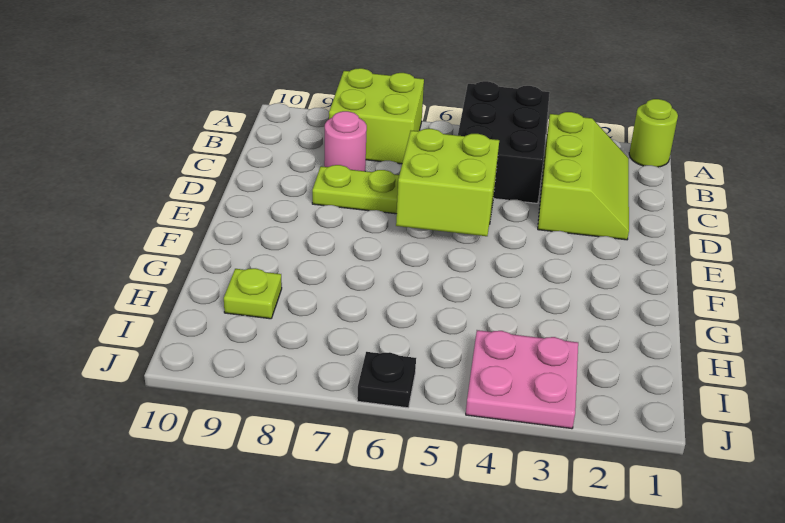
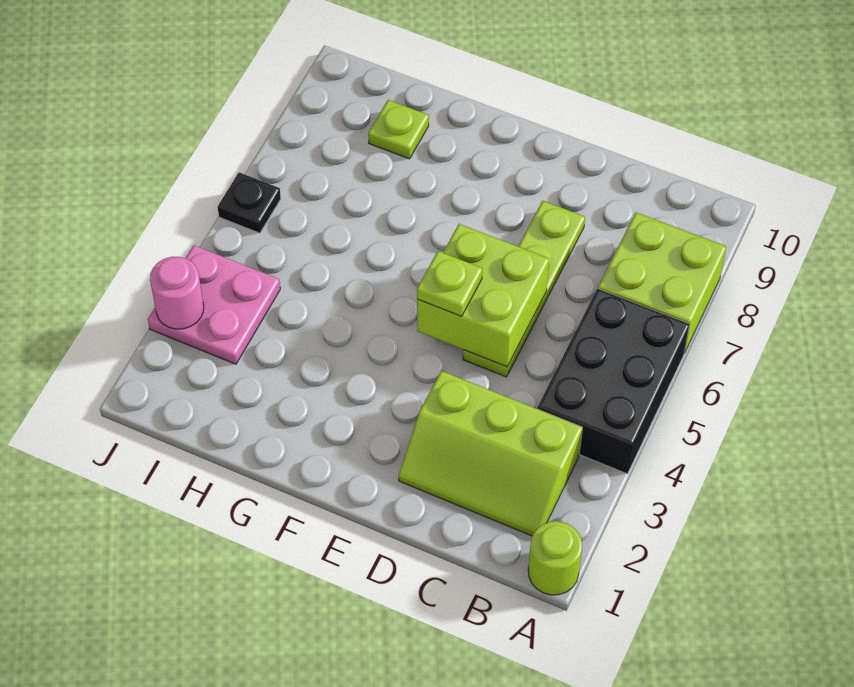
black 2x3 brick [458,81,550,203] -> black 2x3 brick turned to [537,289,690,474]
pink 1x1 round brick [324,111,367,171] -> pink 1x1 round brick moved to [150,257,204,329]
none -> lime 1x1 plate [417,251,482,316]

